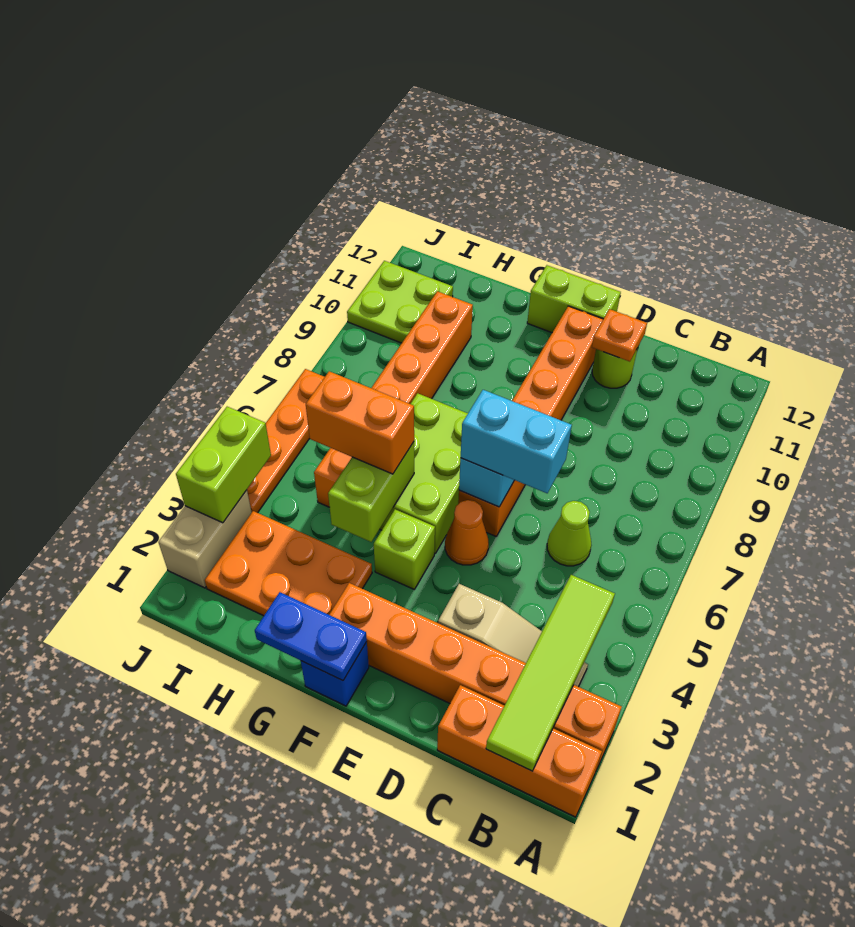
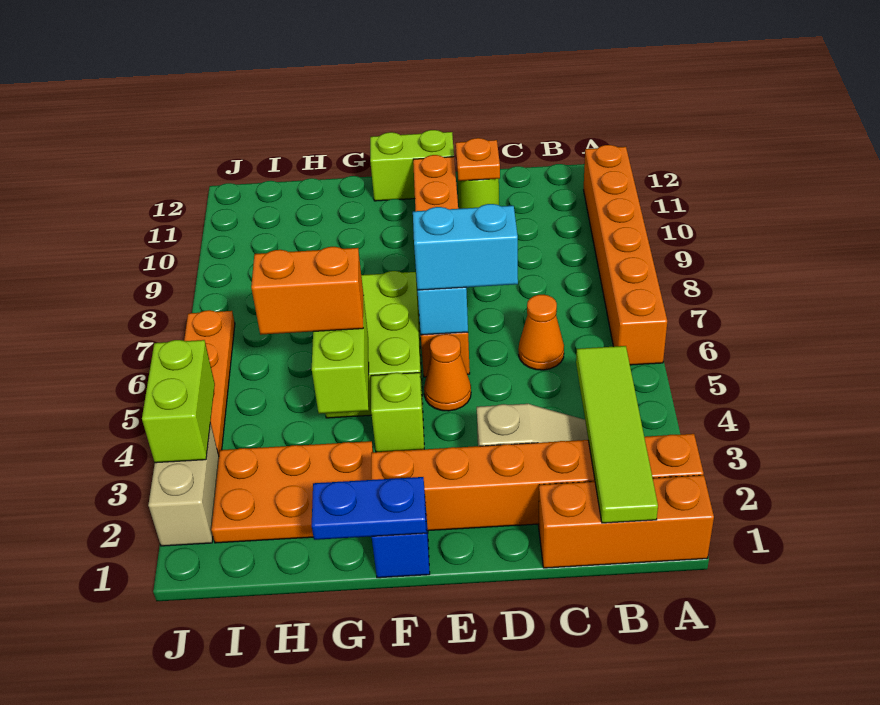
lime 1x1 cone [547,501,591,566] -> orange 1x1 cone [518,295,564,370]
orange 1x6 brick [314,291,473,507] -> orange 1x6 brick moved to [584,145,667,365]
lime 2x2 plate [347,261,453,343] -> none

